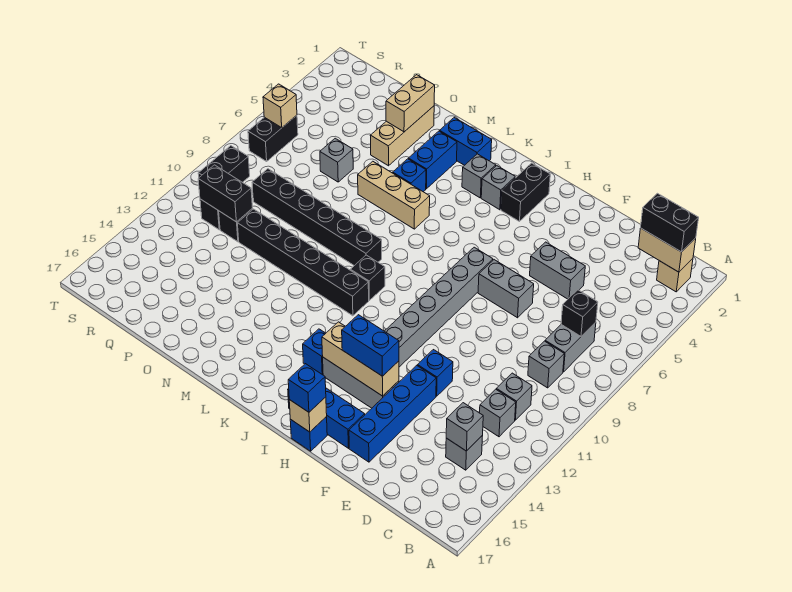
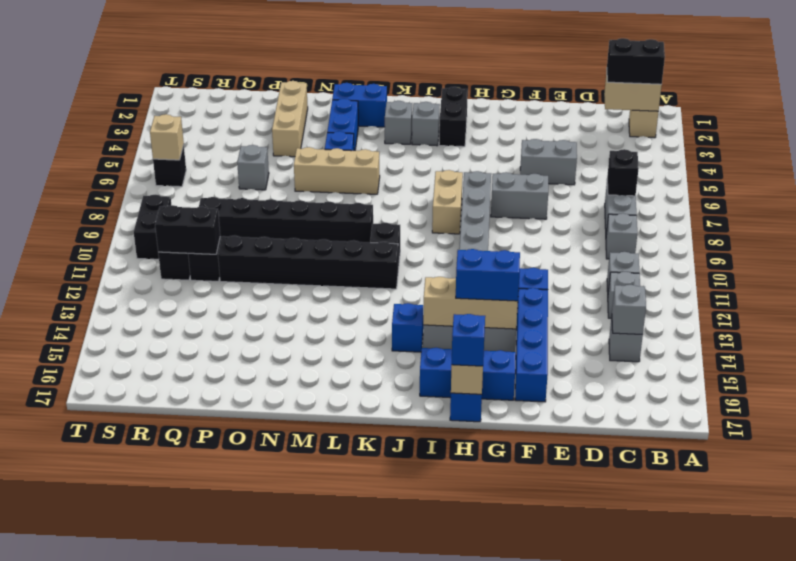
tan 1x2 brick [386,75,435,132] -> tan 1x2 brick moved to [432,170,463,234]
black 1x2 brick [248,115,298,161] -> black 1x1 brick [153,145,186,187]

